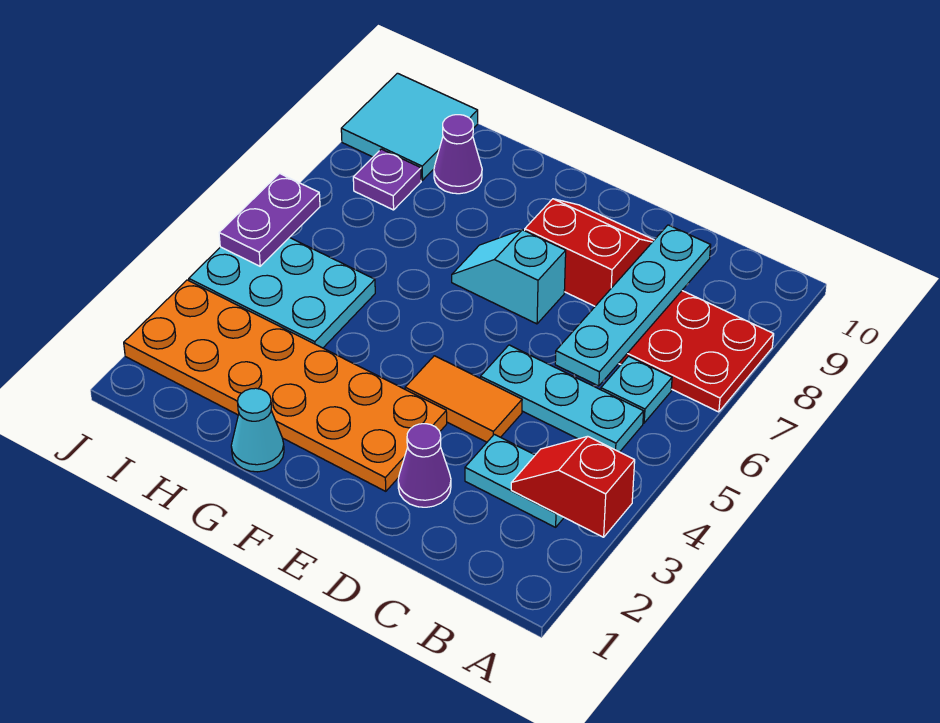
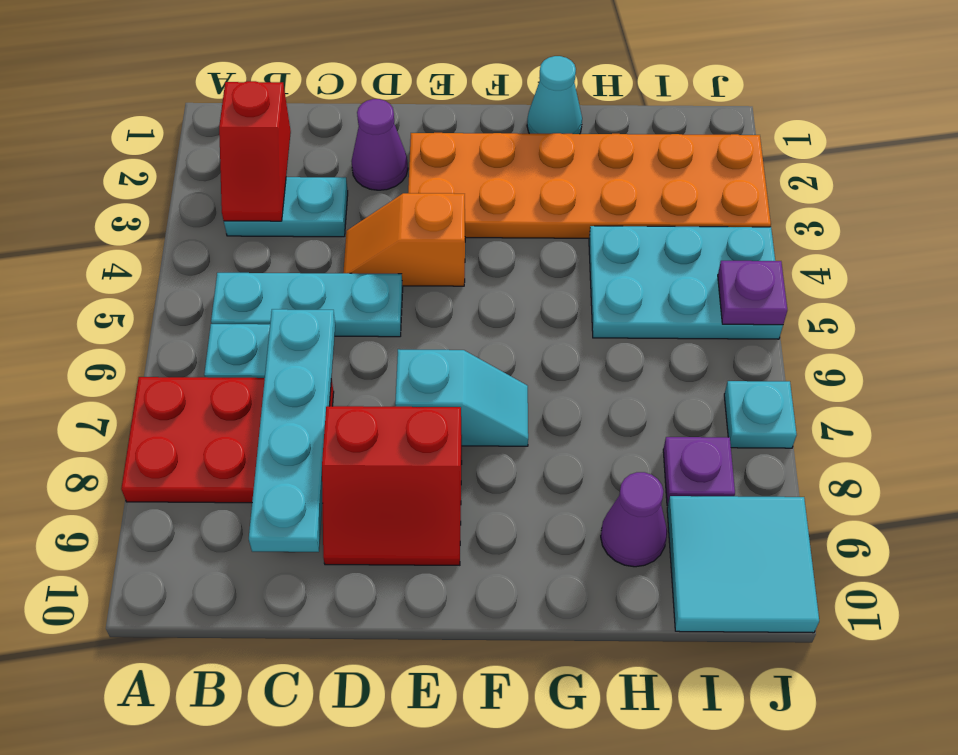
red 1x2 slope [511,436,635,537] -> red 1x2 slope turned to [219,81,291,221]
orange 1x2 tile [405,356,522,442] -> orange 1x2 slope [343,193,465,286]
purple 1x2 plate [219,173,320,266] -> purple 1x1 plate [718,261,787,325]
none -> cyan 1x1 plate [724,381,797,448]

